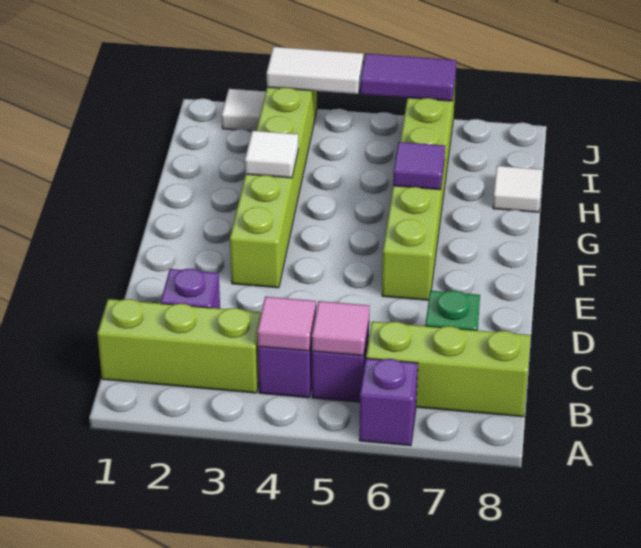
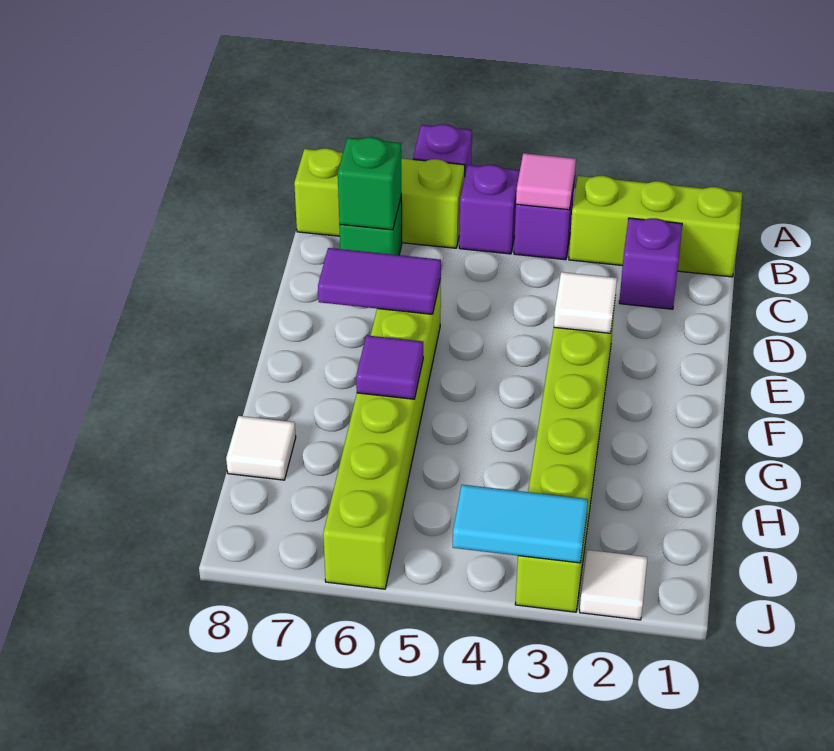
pink 1x1 tile [312,301,369,356] -> none
none -> green 1x1 brick [338,137,401,230]
white 1x1 tile [245,131,298,178] -> white 1x1 tile moved to [554,272,617,333]
white 1x2 tile [267,47,363,94] -> cyan 1x2 tile [453,485,588,563]
purple 1x2 tile [360,54,457,101] -> purple 1x2 tile moved to [318,248,441,314]

